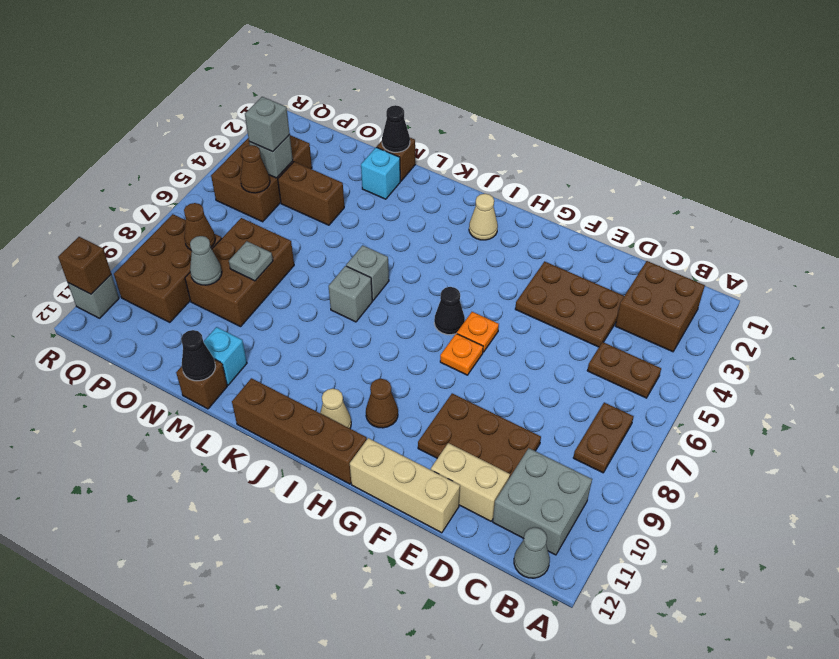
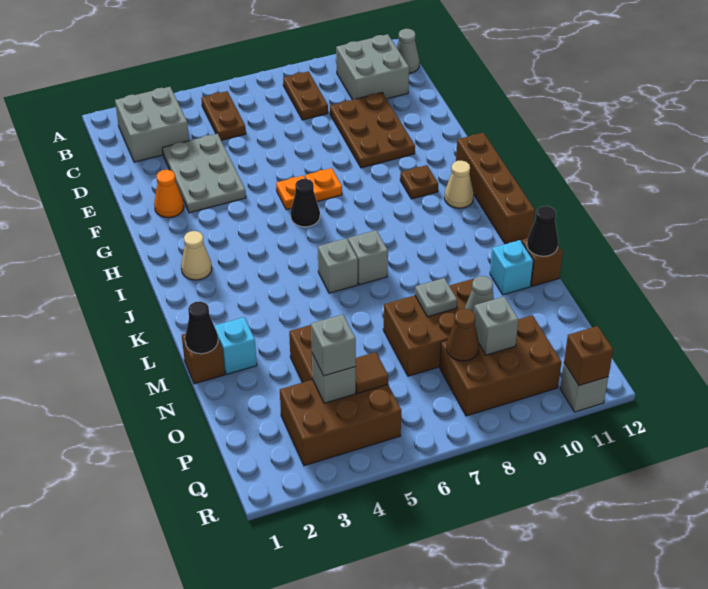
brown 2x2 brick [615,261,705,352] -> grey 2x2 brick [115,87,189,162]
brown 1x2 plate [573,403,634,473] -> brown 1x2 plate turned to [283,71,328,120]
brown 2x3 plate [515,261,624,347] -> grey 2x3 plate [162,134,246,213]
tan 1x2 brick [431,443,510,521] -> none
tan 1x3 brick [350,438,460,533] -> none
none -> orange 1x1 cone [154,170,184,218]
brown 1x1 cone [366,379,398,428] -> brown 1x1 plate [400,165,438,199]
brown 1x1 cone [240,145,270,193] -> brown 1x1 tile [356,352,388,393]
none -> grey 1x1 brick [474,297,519,355]

